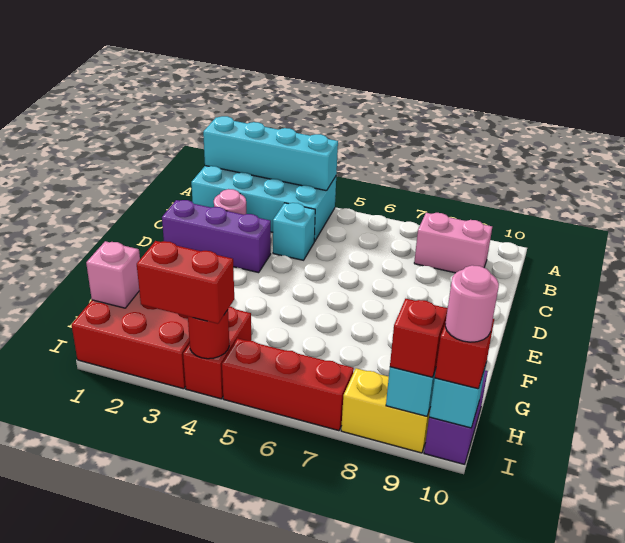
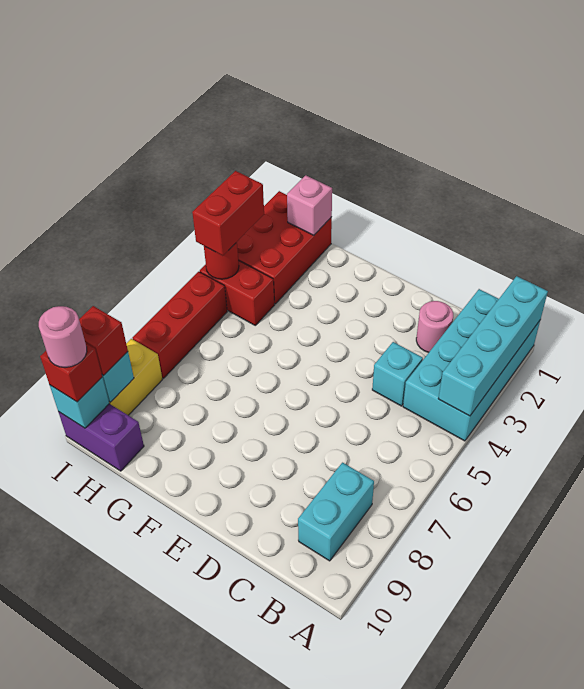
pink 1x2 brick [414,213,492,273] -> cyan 1x2 brick [298,463,374,561]
purple 1x3 brick [162,200,271,273] -> none

